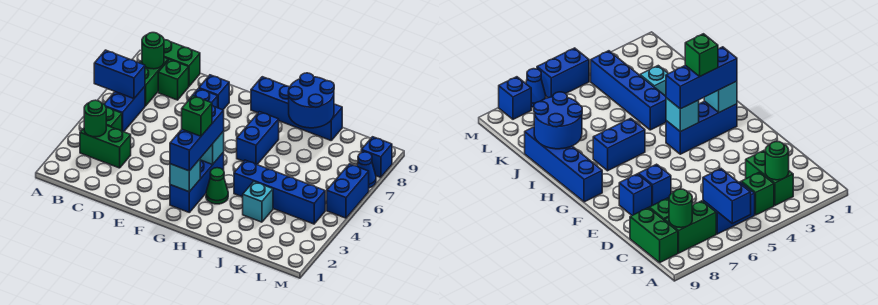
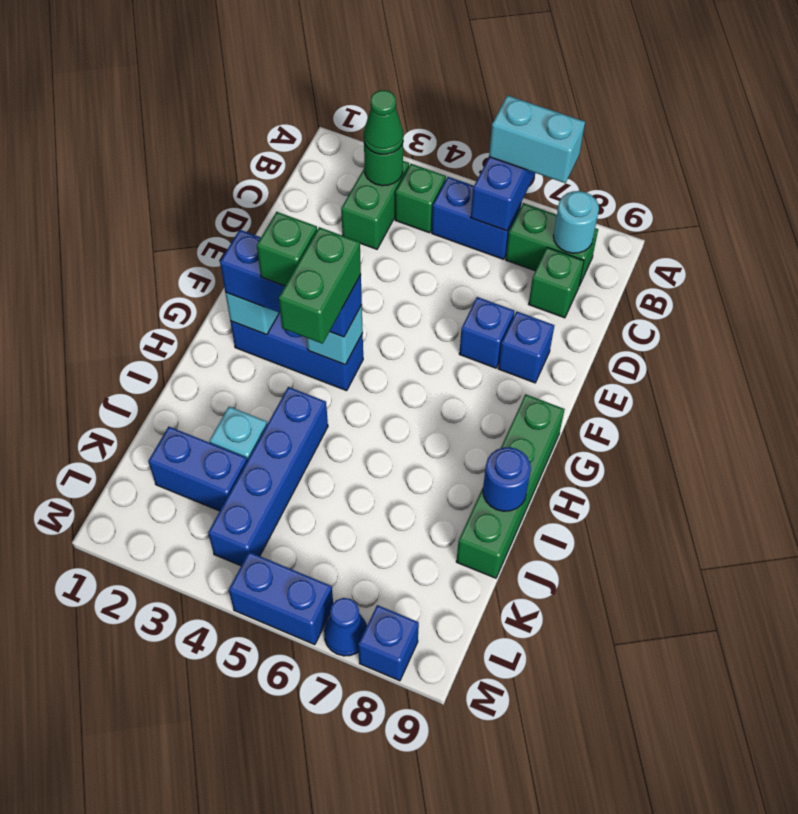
none -> cyan 1x2 brick [489,95,585,183]
green 1x1 round brick [142,33,164,69] -> cyan 1x1 round brick [553,191,599,253]
green 1x2 brick [164,40,200,86] -> green 1x2 brick moved to [279,227,361,344]
blue 1x4 brick [251,77,342,140] -> green 1x4 brick [456,394,565,578]
green 1x1 cone [206,168,228,204] -> green 1x1 cone moved to [364,90,403,154]
blue 1x2 brick [237,112,279,164] -> blue 1x2 brick moved to [148,427,247,511]
blue 2x2 round brick [288,73,334,128] -> blue 1x1 round brick [483,447,531,511]

